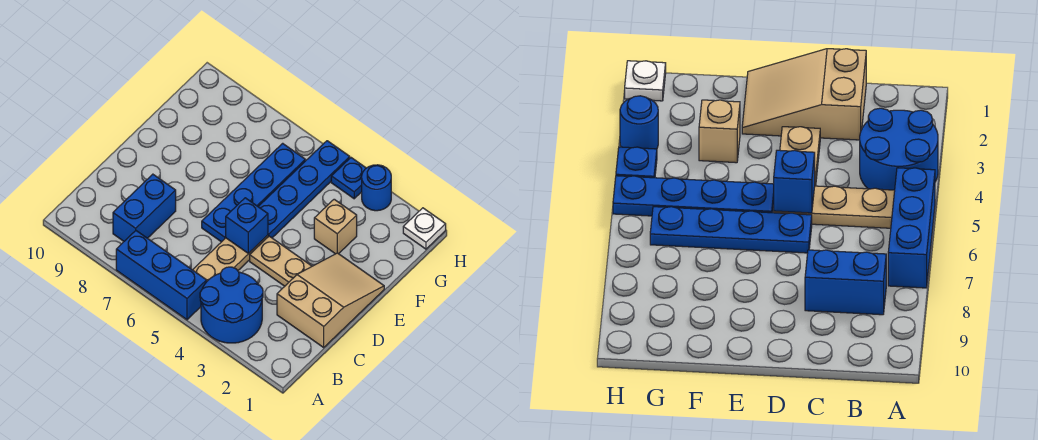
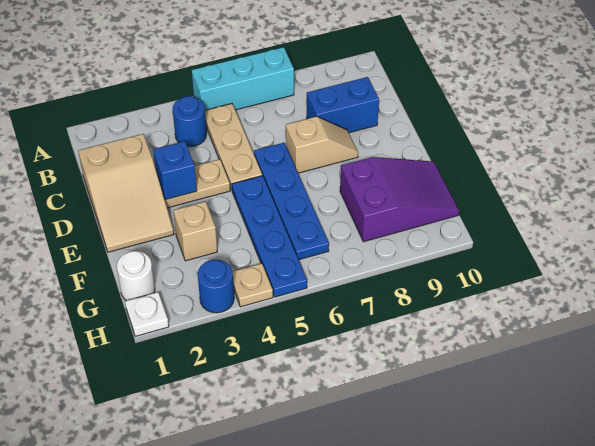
blue 2x2 round brick [200,267,263,343] -> blue 1x1 round brick [173,96,207,147]
blue 1x3 brick [116,231,207,320] -> cyan 1x3 brick [192,47,294,110]
blue 1x2 brick [113,174,176,241] -> blue 1x2 brick turned to [307,77,379,133]
blue 1x1 brick [226,198,268,254] -> blue 1x1 brick moved to [153,141,197,200]
none -> tan 1x2 slope [286,116,358,173]
none -> purple 2x3 slope [340,157,459,242]
none -> white 1x1 round brick [117,251,155,301]
blue 1x1 plate [331,158,366,199] -> tan 1x1 plate [232,263,273,307]

